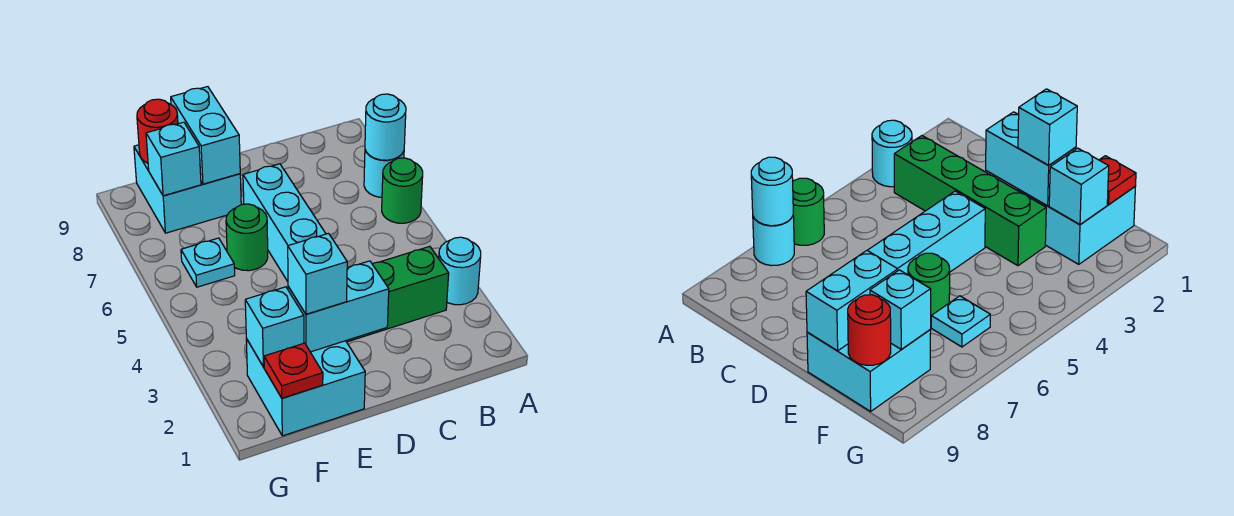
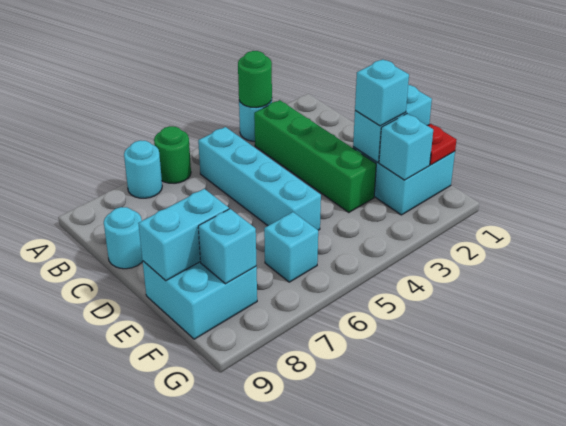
cyan 1x1 round brick [365,94,406,160] -> cyan 1x1 round brick moved to [104,207,143,269]
cyan 1x2 brick [288,261,389,352] -> cyan 1x2 brick turned to [353,85,432,162]
cyan 1x4 brick [243,164,348,281] -> cyan 1x4 brick turned to [198,127,321,230]
green 1x1 round brick [226,204,268,271] -> green 1x1 round brick moved to [238,51,272,108]
cyan 1x1 plate [181,238,235,287] -> cyan 1x1 brick [264,212,318,282]
red 1x1 round brick [137,99,178,163] -> none

